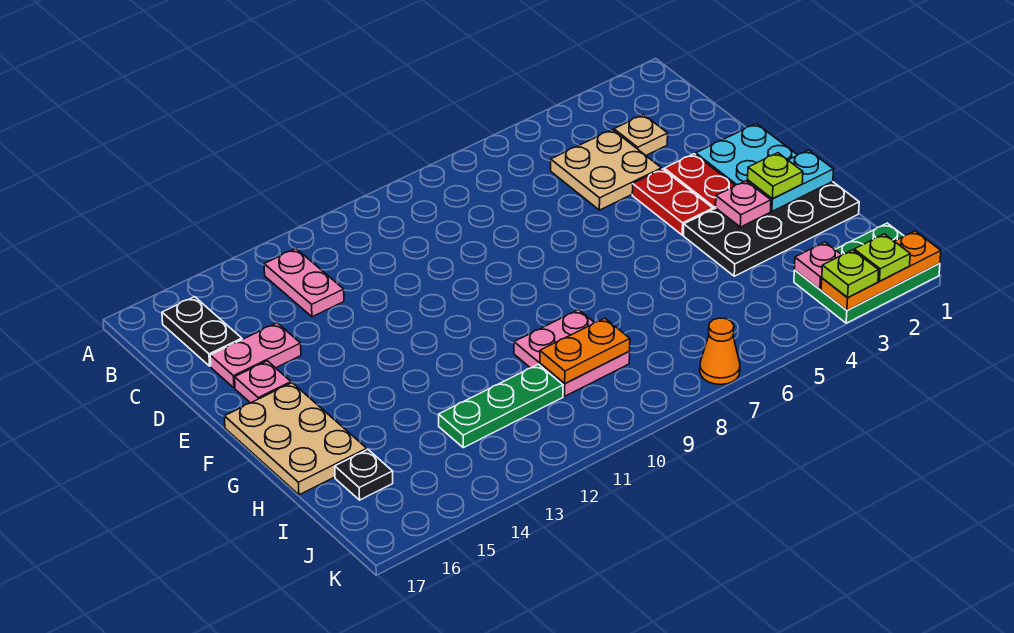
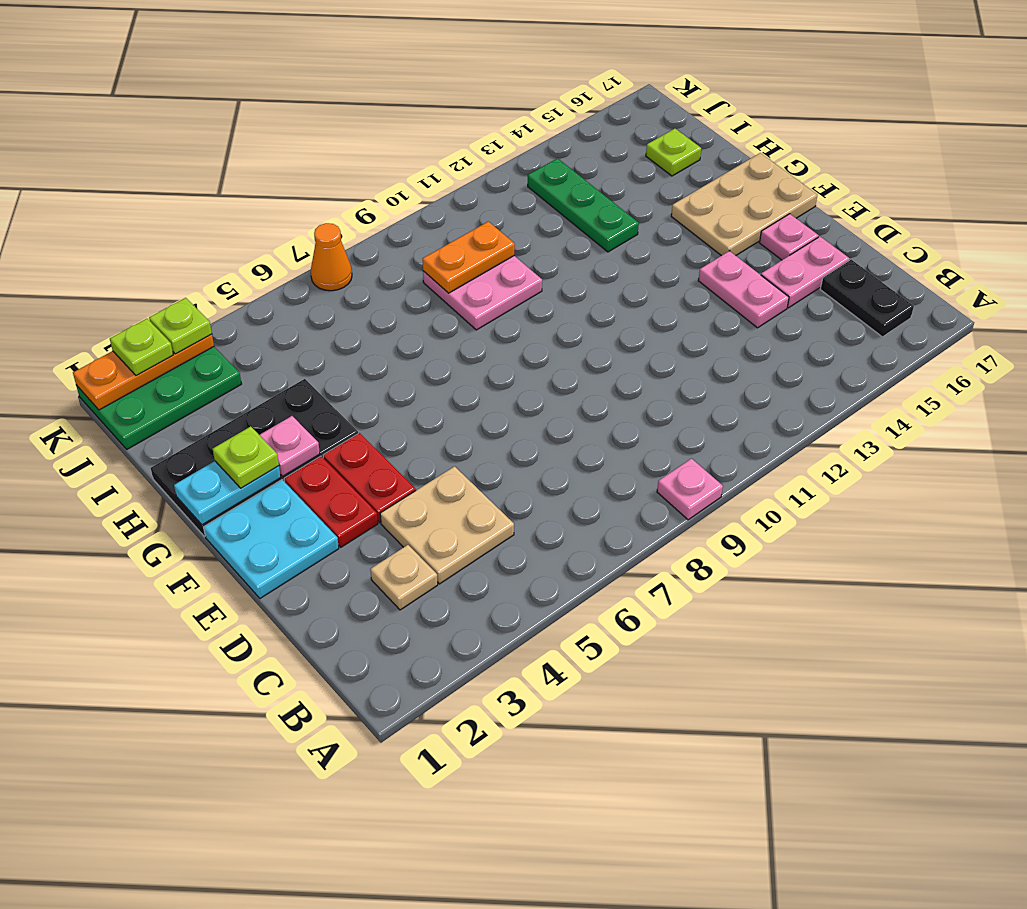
pink 1x2 plate [264,249,344,317] -> pink 1x2 plate moved to [698,251,789,328]
tan 2x3 plate [224,383,367,495] -> tan 2x3 plate turned to [671,153,817,256]
green 1x3 plate [439,364,563,448] -> green 1x3 plate turned to [528,158,639,252]
black 1x1 plate [335,450,393,500] -> lime 1x1 plate [646,129,701,176]
pink 1x1 plate [794,242,842,289] -> pink 1x1 plate moved to [657,459,723,520]

